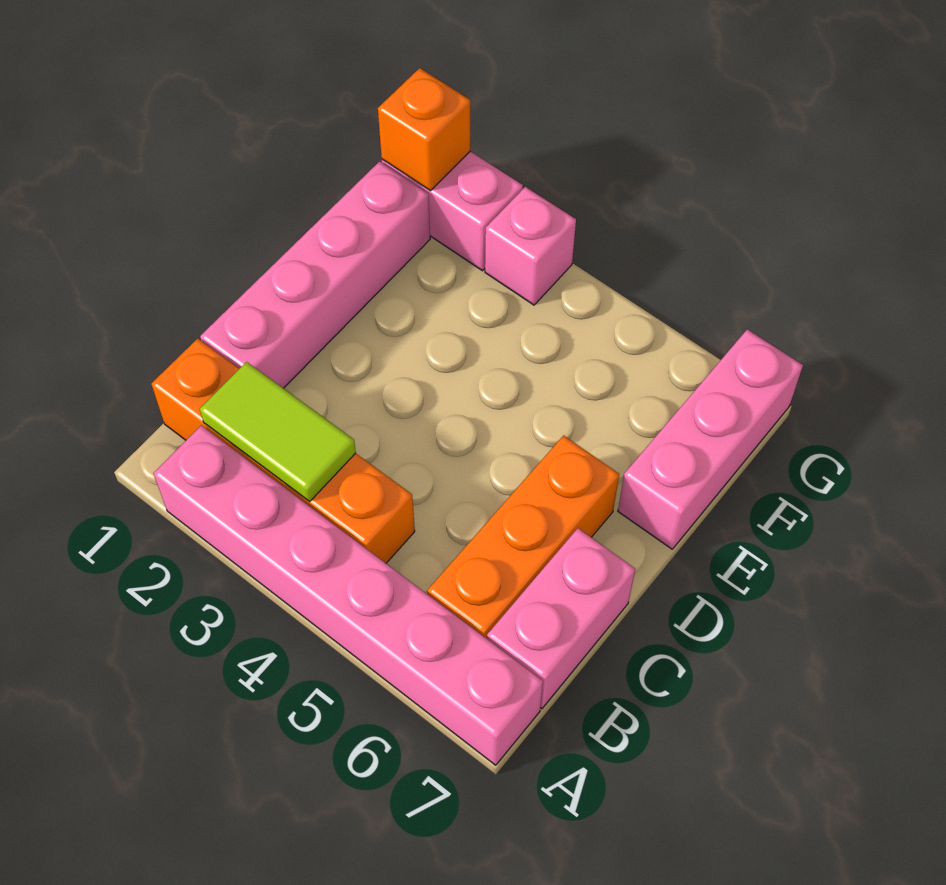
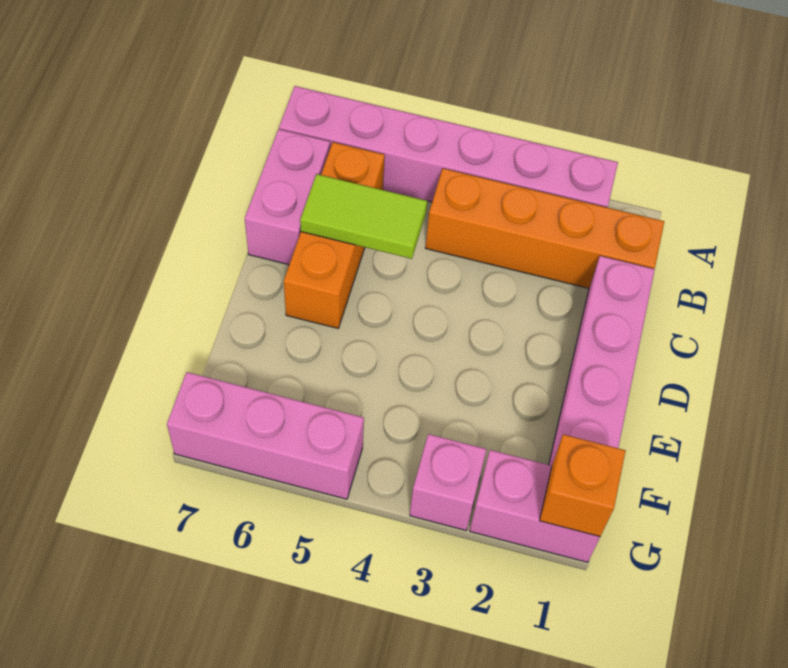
lime 1x2 tile [200,362,356,502] -> lime 1x2 tile moved to [300,174,427,259]
pink 1x3 brick [618,329,803,549] -> pink 1x3 brick turned to [167,372,364,499]

